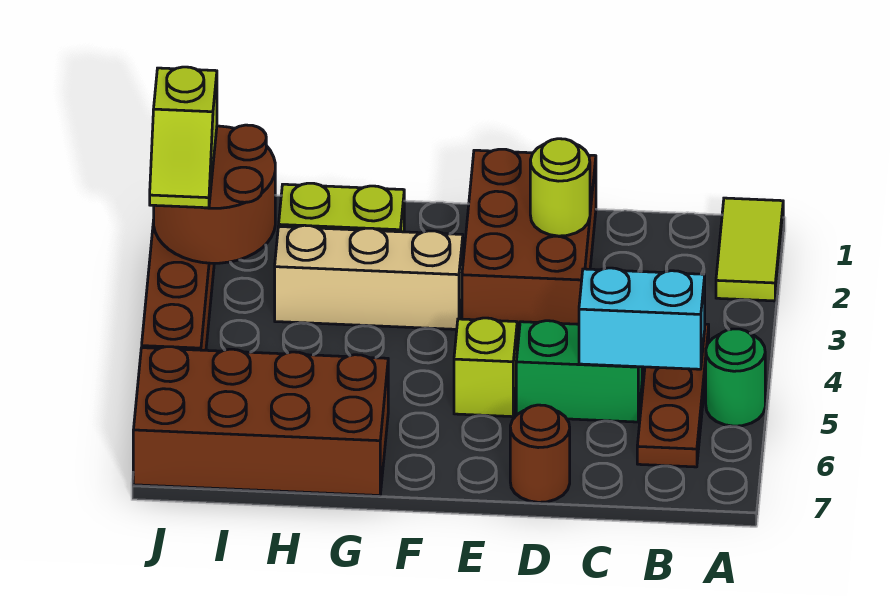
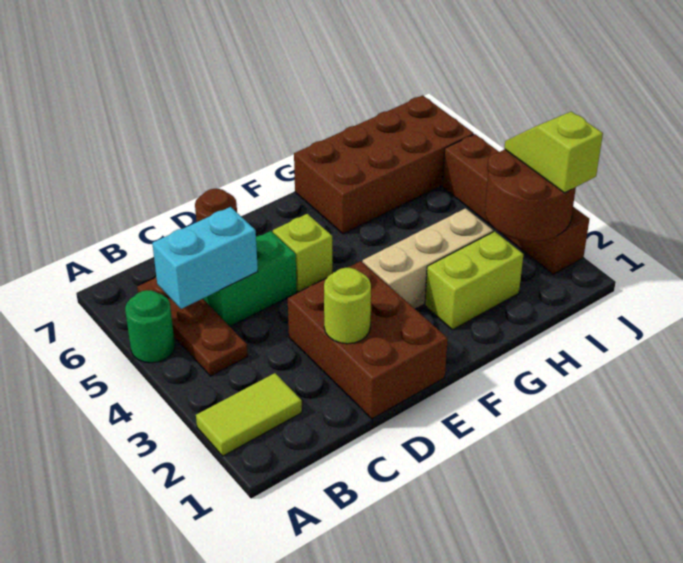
lime 1x2 tile [716,198,783,301] -> lime 1x2 tile turned to [196,373,302,456]

